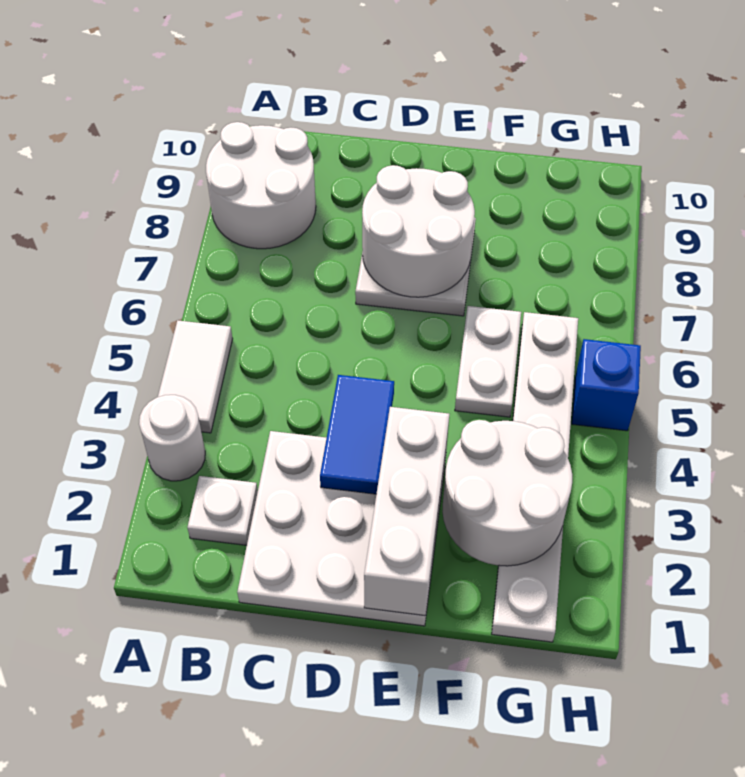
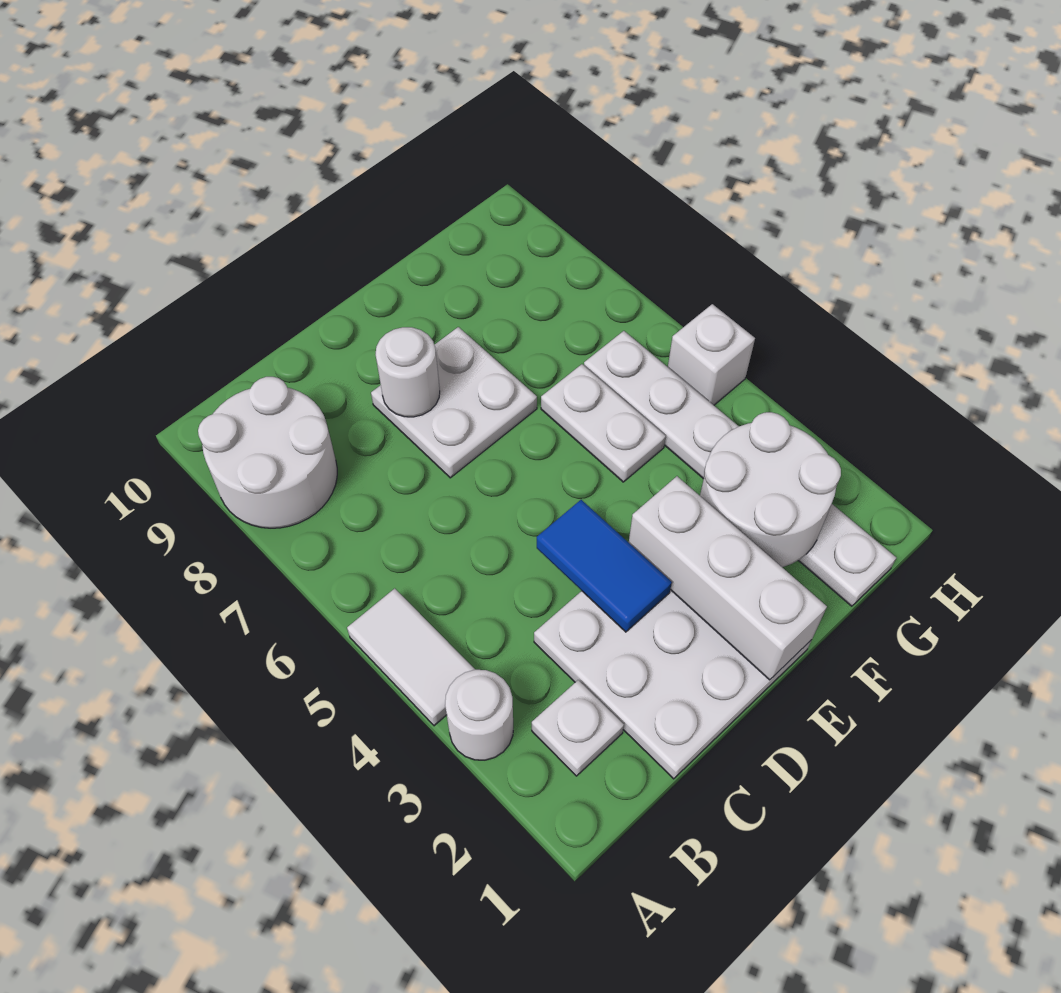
white 2x2 round brick [362,165,475,297] -> white 1x1 round brick [376,327,440,417]
blue 1x1 brick [572,339,641,431] -> white 1x1 brick [668,304,755,405]

